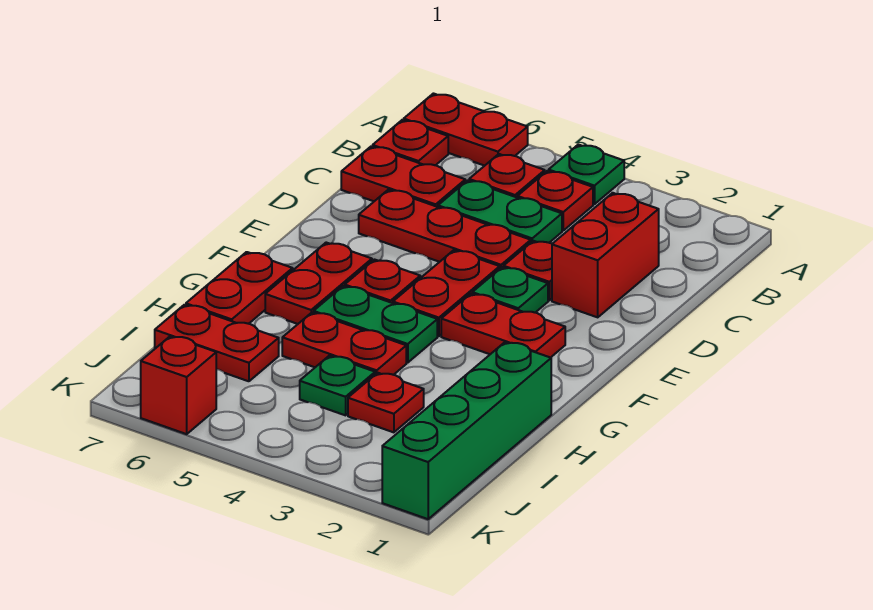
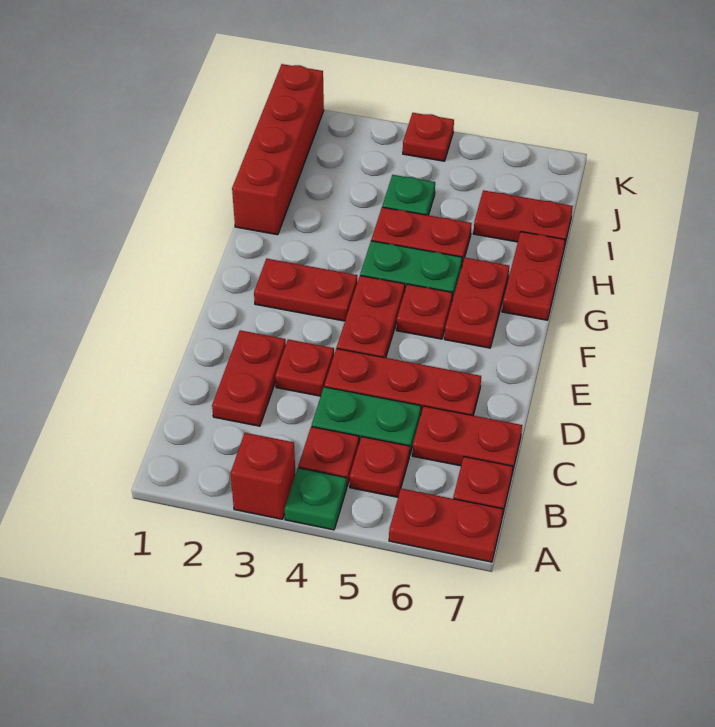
red 1x2 brick [552,193,659,317] -> red 1x2 plate [212,330,286,426]
green 1x1 plate [472,267,548,313] -> none
green 1x4 brick [382,342,551,519] -> red 1x4 brick [232,64,324,235]
red 1x1 plate [348,373,424,432] -> red 1x1 plate moved to [403,113,454,161]
red 1x1 brick [141,336,216,434] -> red 1x1 brick moved to [230,433,295,519]

